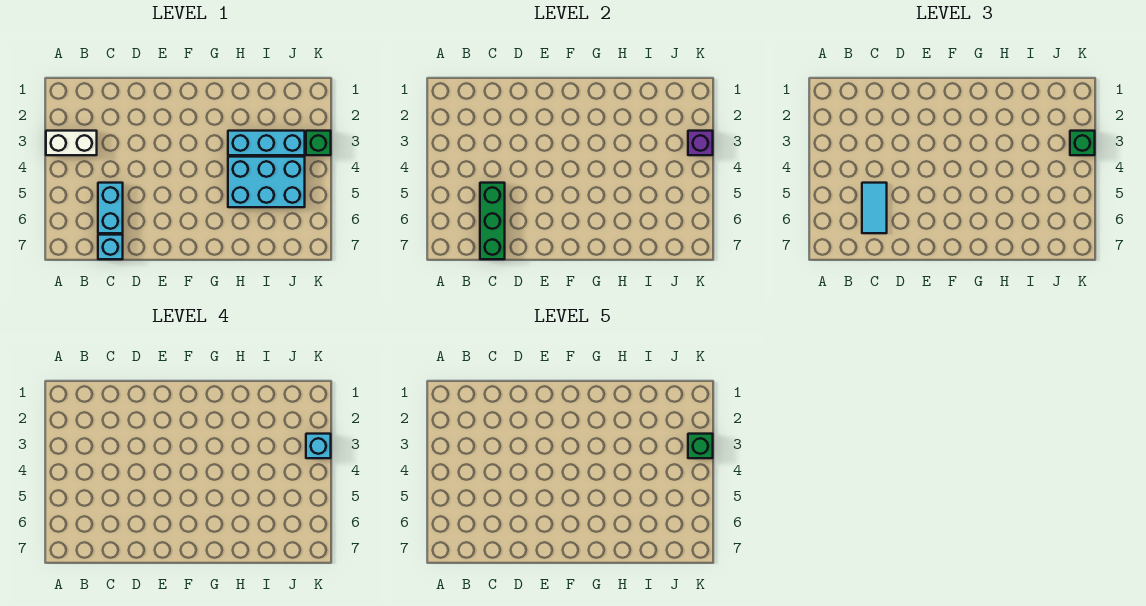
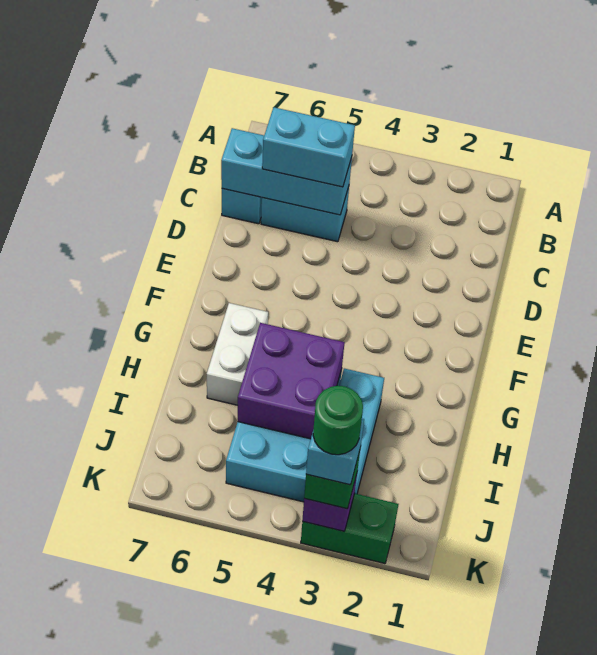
white 1x2 brick [46,131,97,155] -> white 1x2 brick moved to [207,303,268,405]
green 1x3 brick [480,183,505,259] -> cyan 1x3 brick [221,128,352,215]
cyan 1x2 tile [862,183,887,233] -> cyan 1x2 brick [262,107,355,187]
none -> purple 2x2 brick [238,323,345,439]
green 1x1 brick [306,131,331,155] -> green 1x2 brick [301,493,398,564]
green 1x1 brick [688,434,713,458] -> green 1x1 round brick [313,386,363,455]

